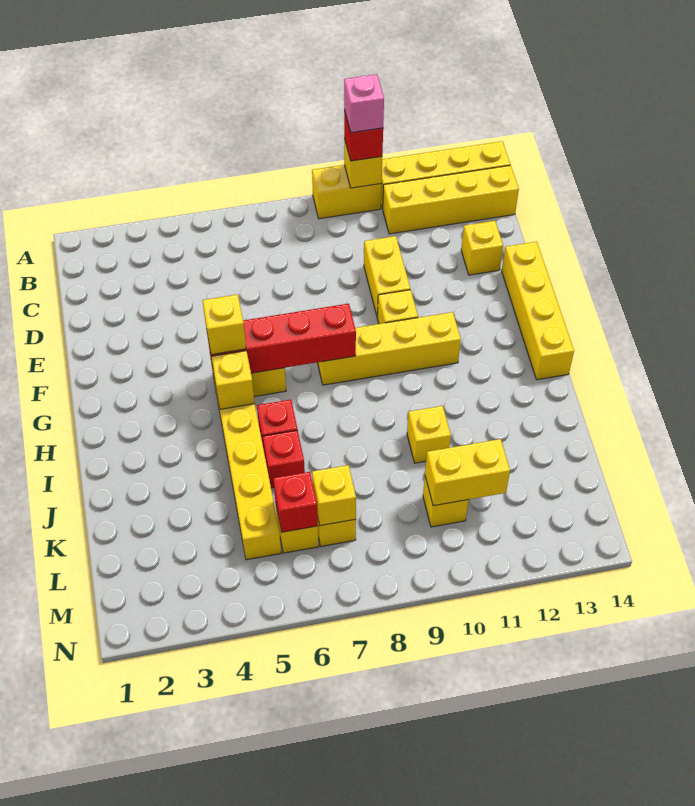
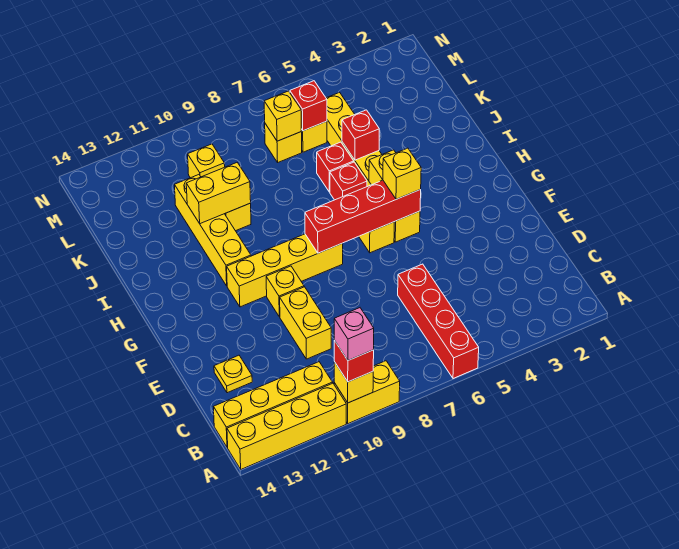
none -> red 1x4 brick [398,264,479,379]
yellow 1x1 brick [461,221,503,275] -> yellow 1x1 plate [214,355,252,393]
yellow 1x4 brick [502,242,574,380] -> yellow 1x4 brick moved to [175,175,251,286]
none -> red 1x1 brick [342,110,379,160]
yellow 1x2 brick [425,439,510,506] -> yellow 1x2 brick moved to [186,163,251,224]

